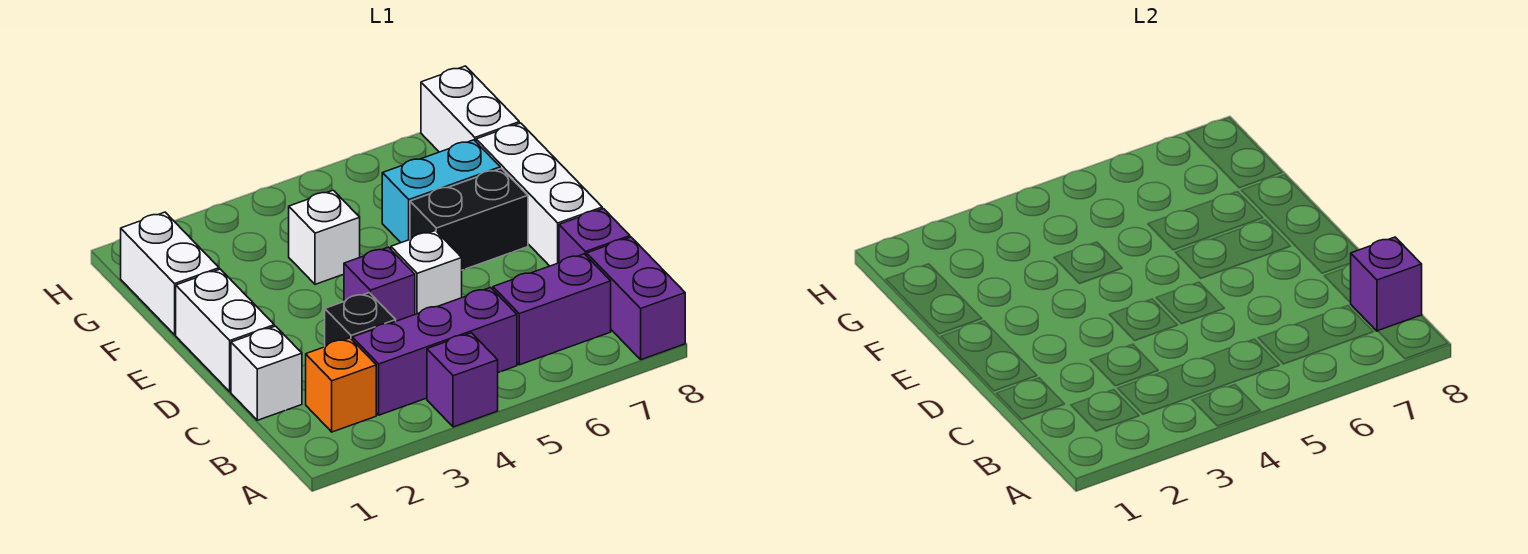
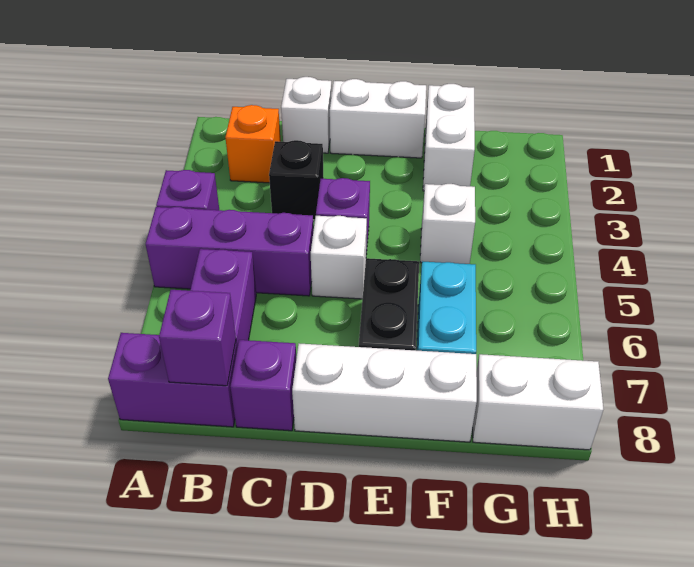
purple 1x3 brick [352,288,517,415] -> purple 1x3 brick turned to [146,207,314,296]
white 1x2 brick [121,212,219,335] -> white 1x2 brick turned to [423,84,475,191]

